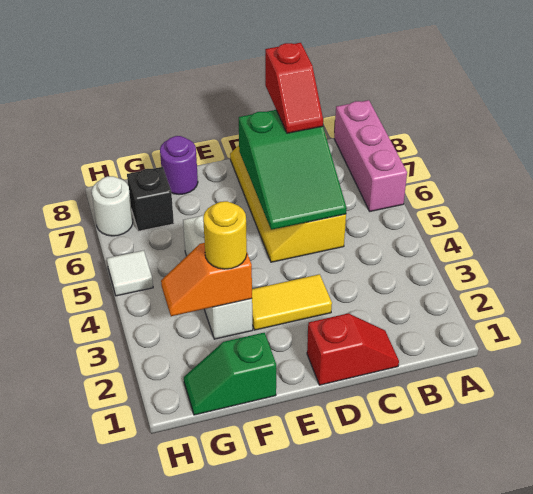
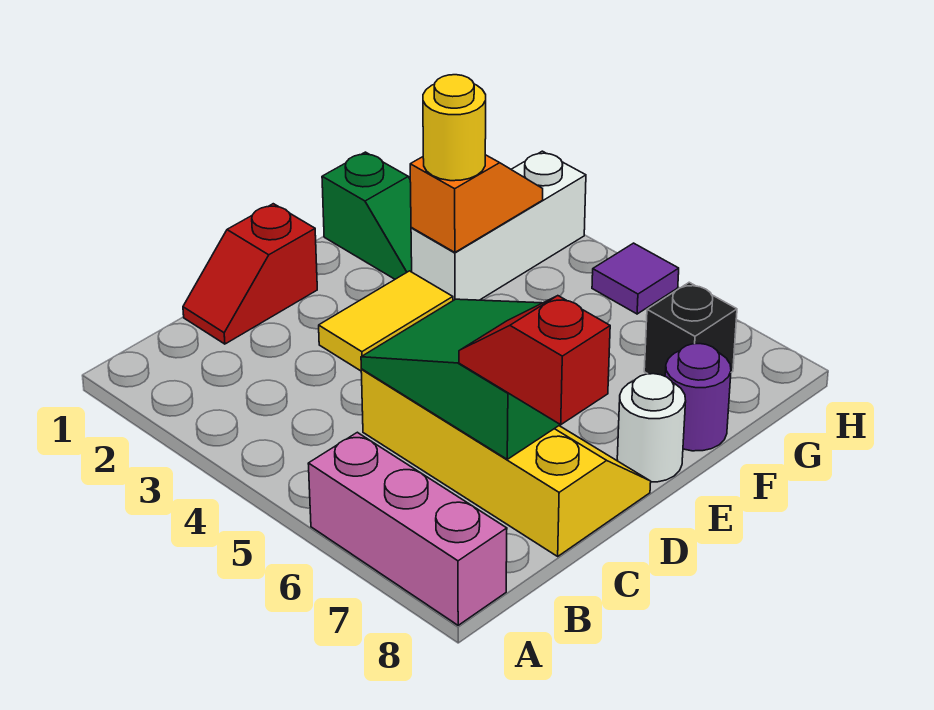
green 1x2 slope [184,333,276,415] -> green 1x2 slope turned to [322,152,412,279]
white 1x3 brick [183,215,253,339] -> white 1x3 brick turned to [411,151,586,301]
white 1x1 tile [107,250,153,296] -> purple 1x1 tile [592,243,679,314]
white 1x1 round brick [92,176,133,236] -> white 1x1 round brick moved to [617,374,686,482]

